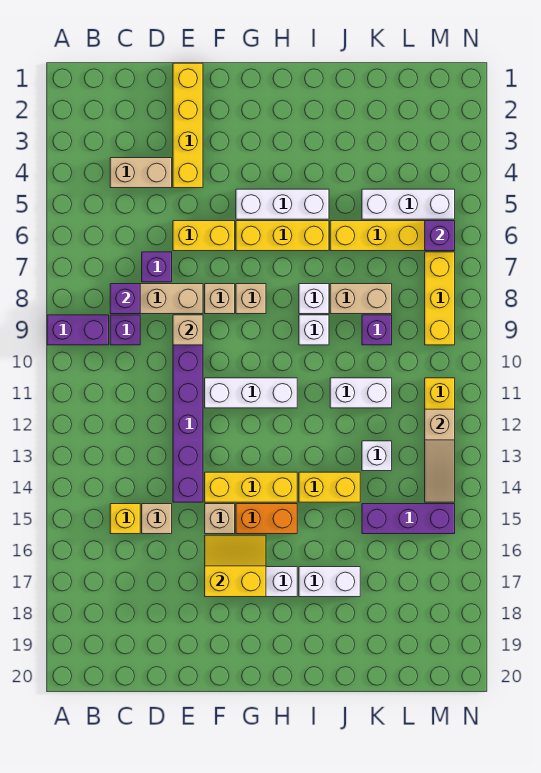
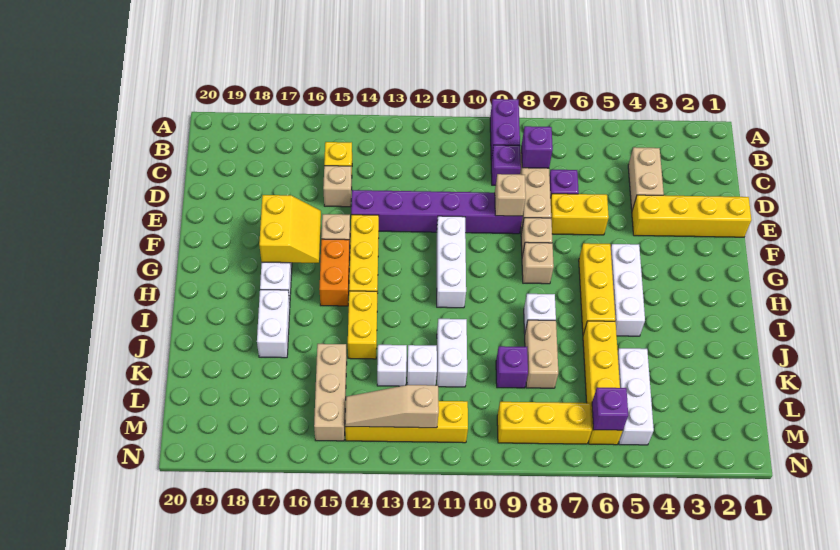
yellow 1x2 brick [173,221,235,251] -> yellow 1x2 brick turned to [551,194,609,235]
white 1x1 brick [299,315,329,345] -> white 1x1 brick moved to [407,345,437,385]
purple 1x3 brick [362,504,455,534] -> tan 1x3 brick [314,344,347,441]

